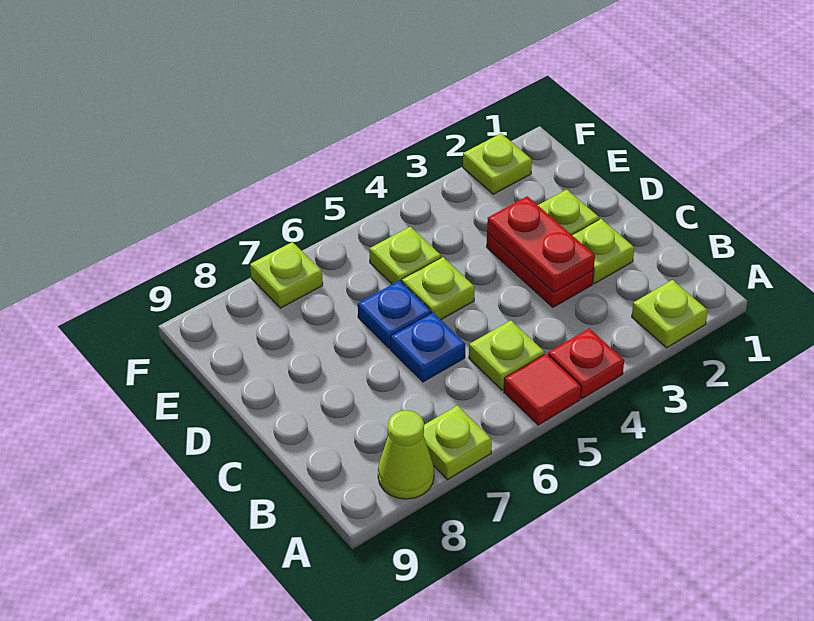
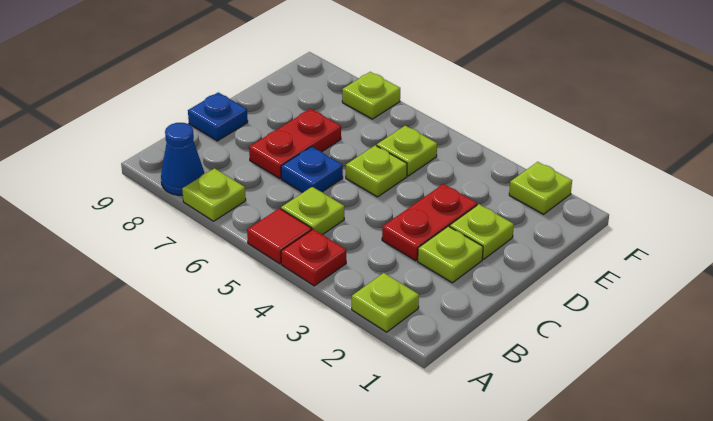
lime 1x1 cone [378,411,434,499] -> blue 1x1 cone [161,123,204,195]
red 1x2 plate [487,196,595,292] -> red 1x2 plate moved to [249,109,341,179]
blue 1x1 plate [358,280,431,348] -> blue 1x1 plate moved to [188,92,248,141]

